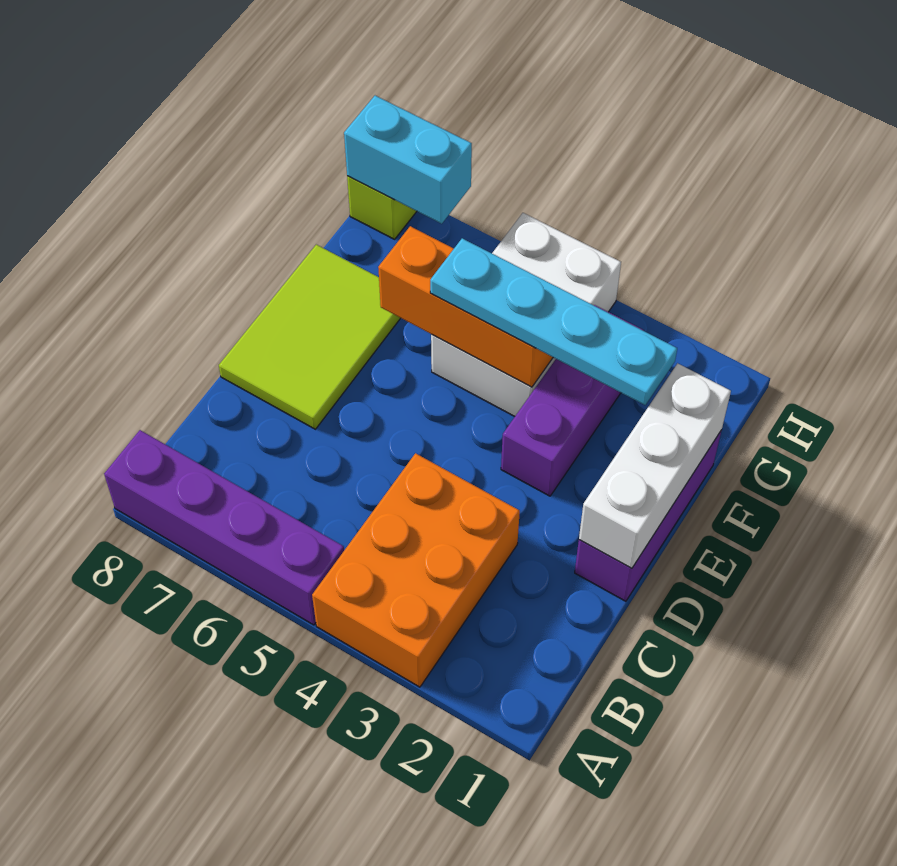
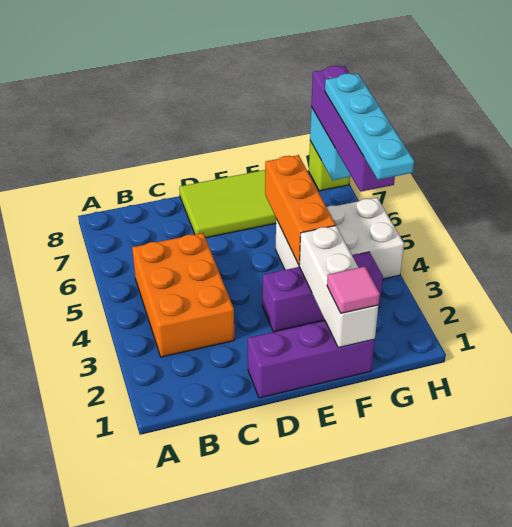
orange 2x3 brick [312,453,520,687] -> orange 2x3 brick turned to [132,233,234,357]
purple 1x4 brick [104,430,344,625] -> purple 1x4 brick moved to [311,66,395,192]
white 1x3 brick [579,363,731,568] -> white 1x3 brick turned to [299,225,378,348]
none -> pink 1x1 tile [327,267,380,313]
cyan 1x4 plate [430,238,677,405] -> cyan 1x4 plate moved to [325,73,414,180]

